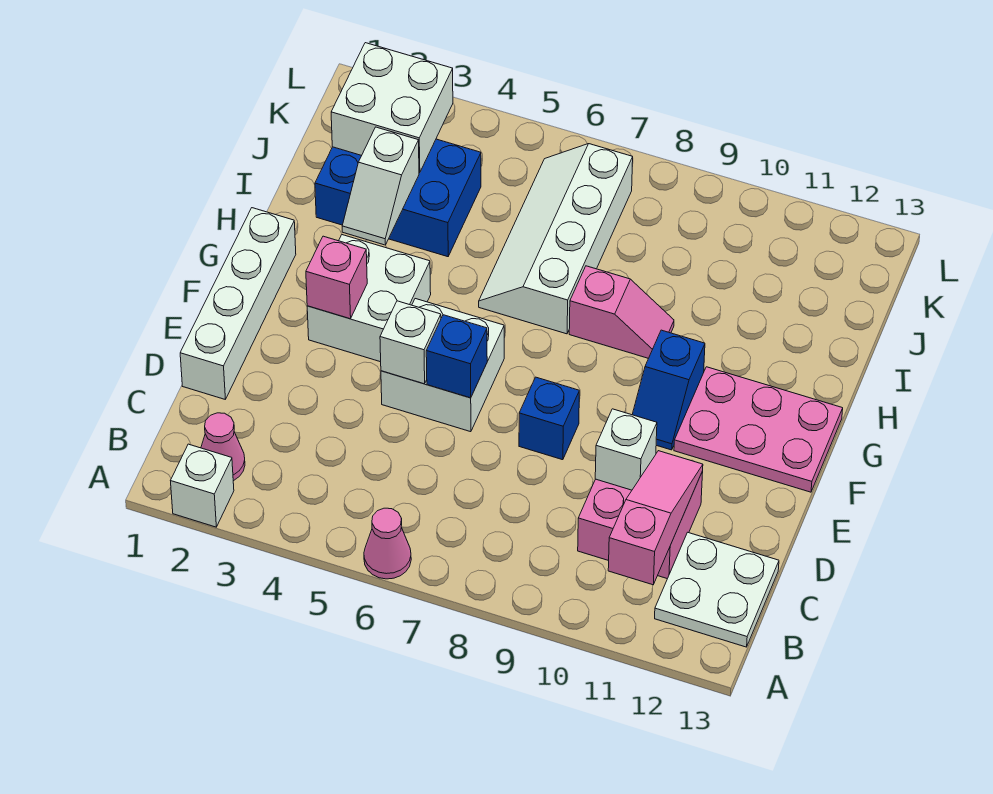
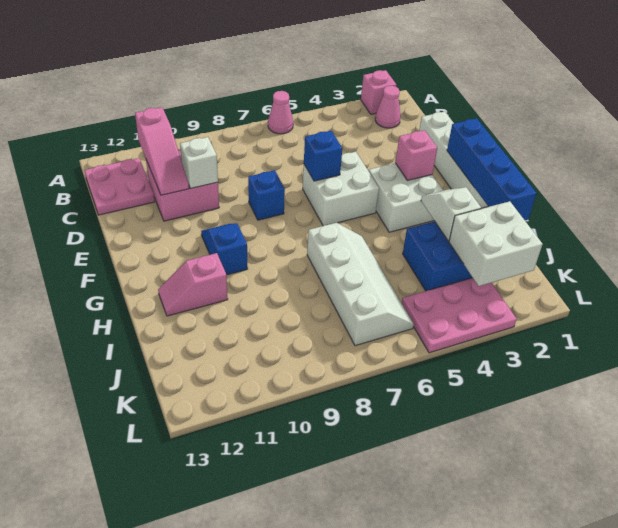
white 1x1 brick [171,444,234,527] -> pink 1x1 brick [361,70,396,114]
white 2x2 plate [655,532,779,647] -> pink 2x2 plate [84,158,155,215]
white 1x1 brick [380,301,441,384] -> none
none -> blue 1x4 brick [447,118,537,220]
pink 2x3 plate [674,367,843,492] -> pink 2x3 plate moved to [402,278,517,353]
pink 1x2 slope [569,266,674,358] -> pink 1x2 slope moved to [158,253,228,316]

